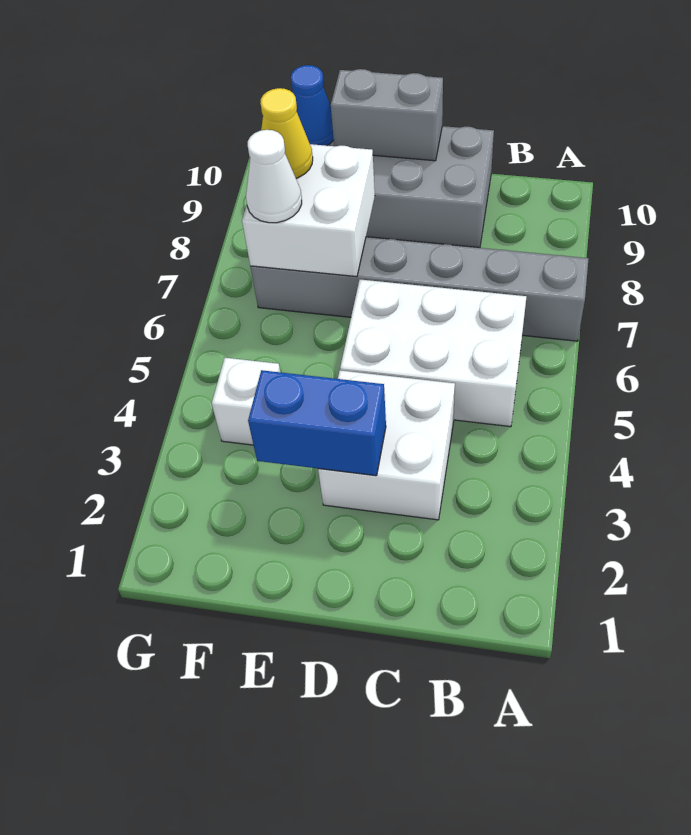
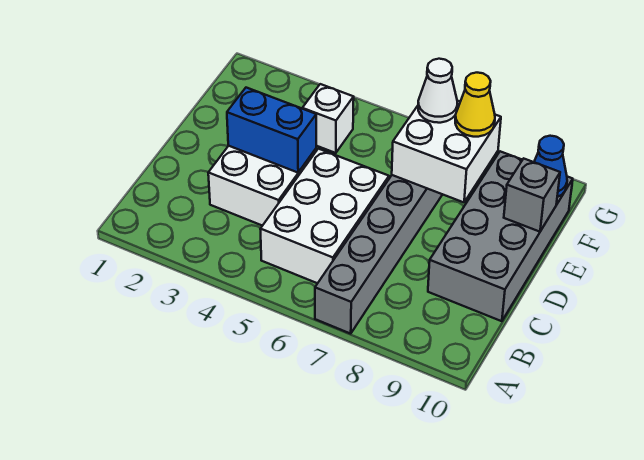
blue 1x2 brick [248,370,386,476] -> blue 1x2 brick turned to [227,88,316,173]
grey 1x2 brick [331,69,443,161] -> grey 1x1 brick [504,159,560,232]

